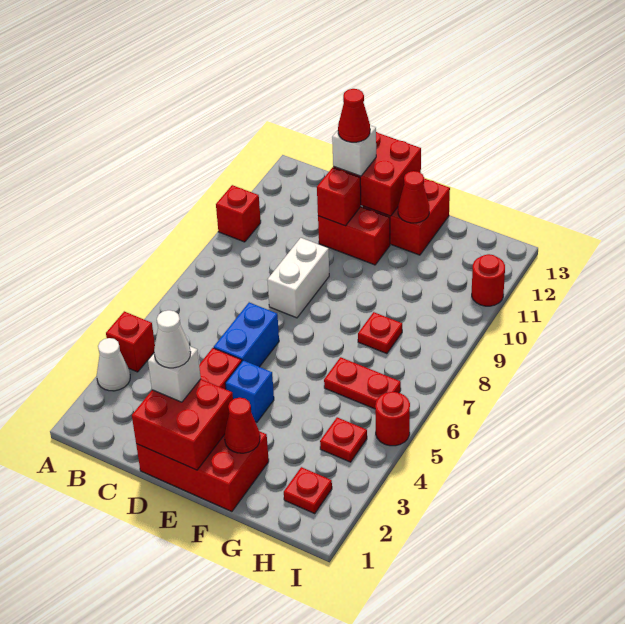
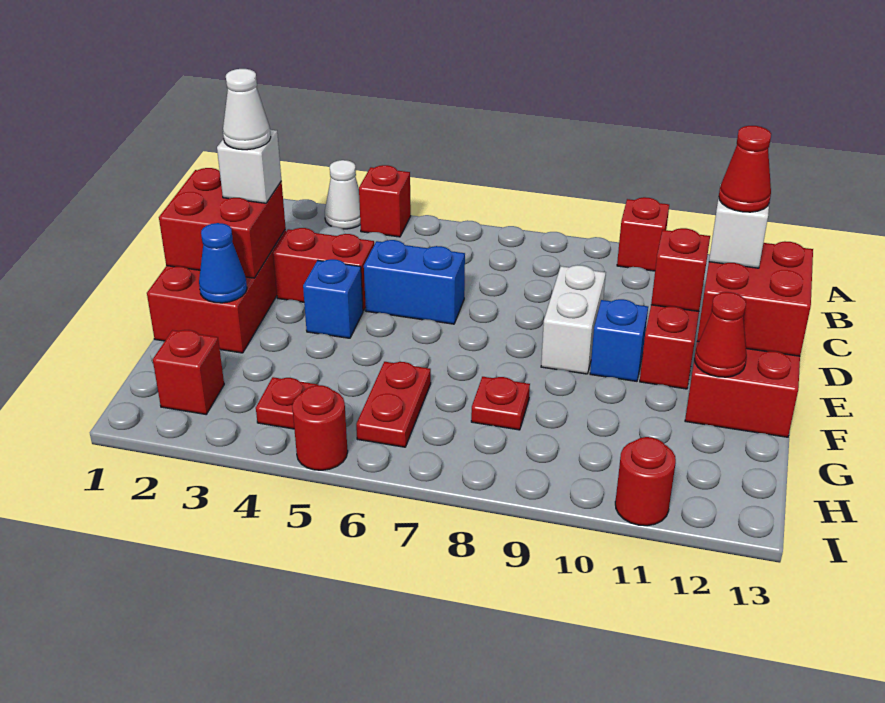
white 1x2 brick [267,238,329,318] -> white 1x2 brick turned to [541,265,606,374]
none -> blue 1x1 brick [590,299,648,381]
red 1x1 cone [225,398,260,453] -> blue 1x1 cone [199,223,247,303]
red 1x1 plate [284,467,332,513] -> red 1x1 brick [153,330,224,414]

